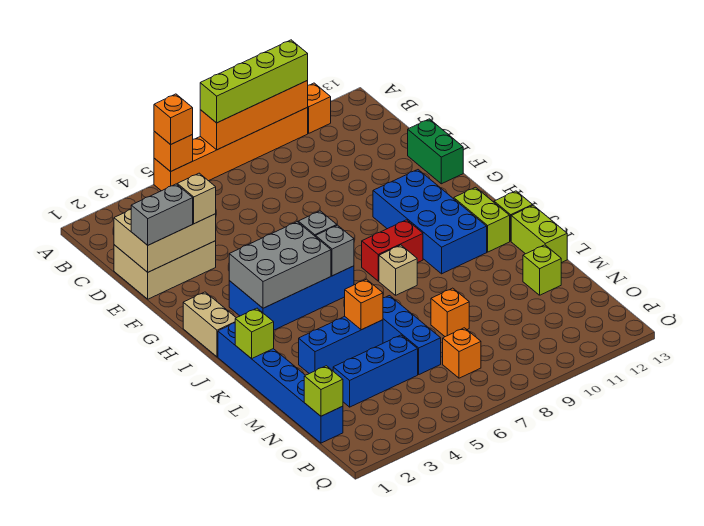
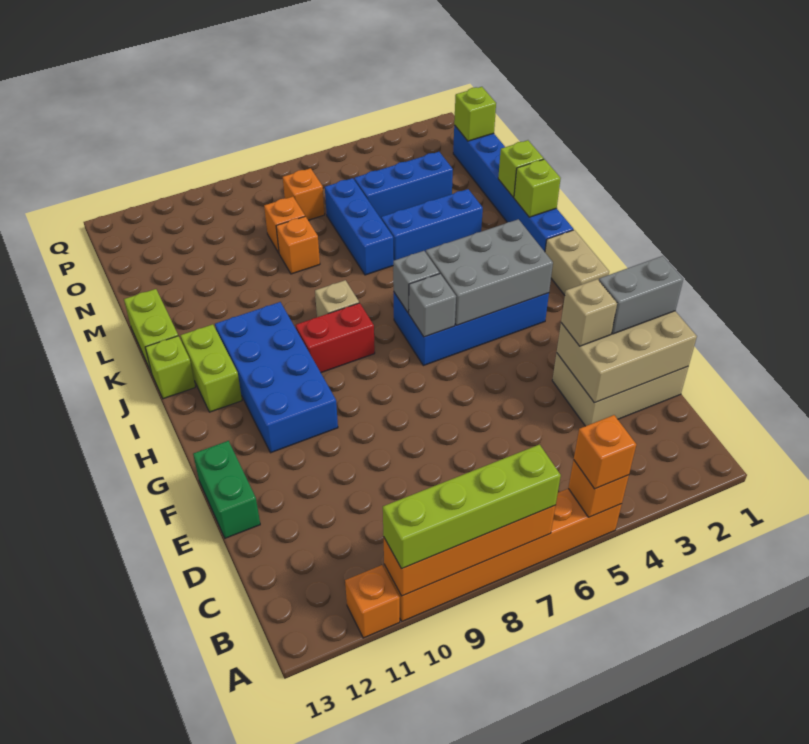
orange 1x1 brick [345,279,383,330] -> orange 1x1 brick moved to [264,197,305,253]
lime 1x1 brick [523,245,561,295] -> lime 1x1 brick moved to [498,140,544,197]

